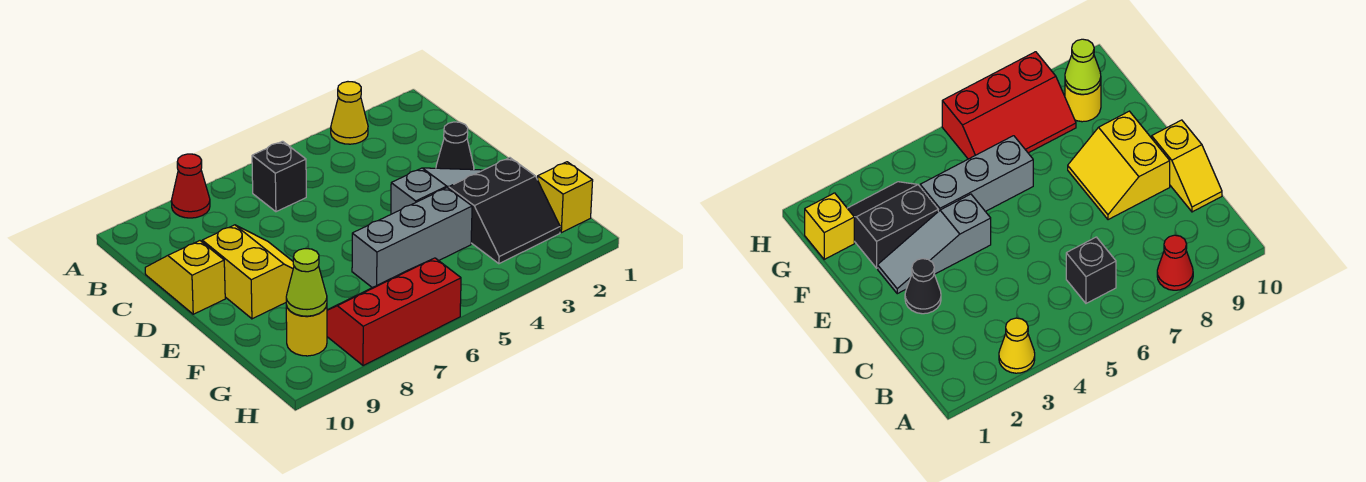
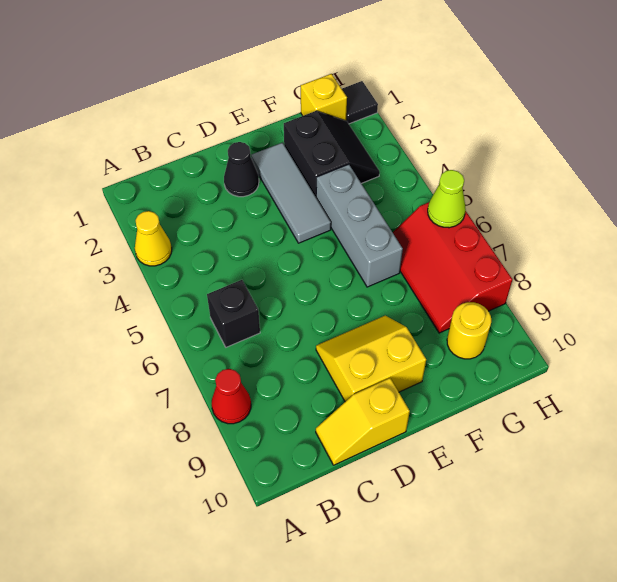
grey 1x3 slope [391,168,483,214] -> grey 1x3 tile [251,143,331,243]
lime 1x1 cone [286,249,327,316] -> lime 1x1 cone moved to [428,170,466,228]
none -> black 1x1 tile [342,81,378,124]

